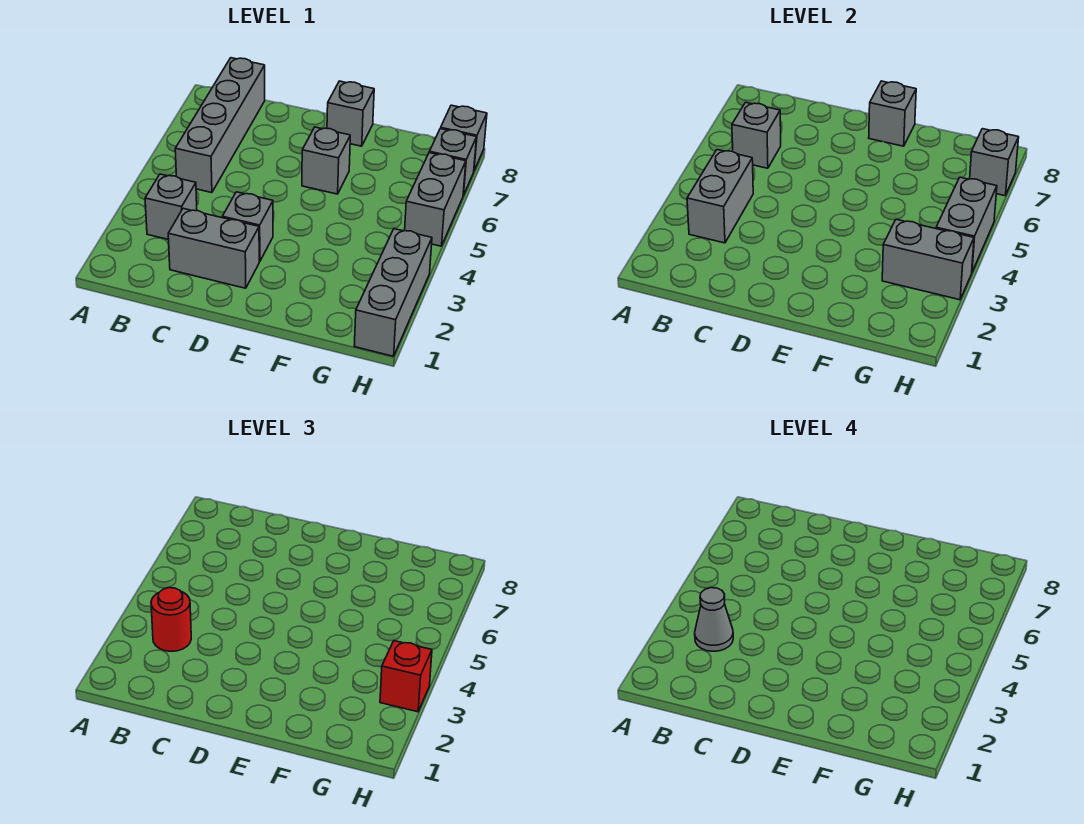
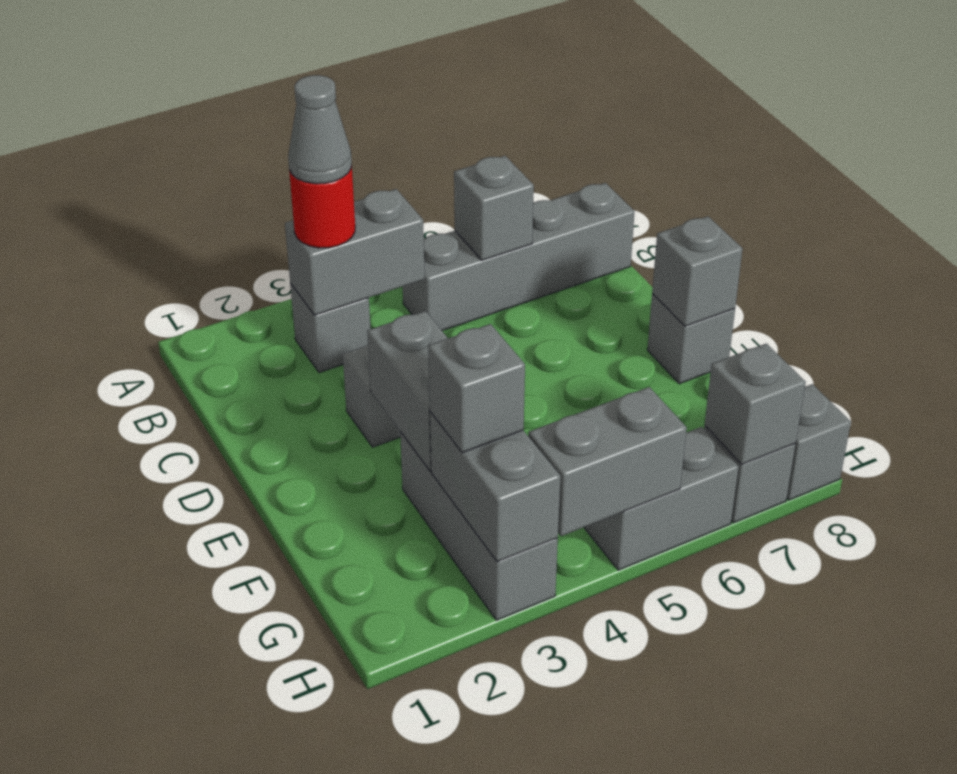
grey 1x2 brick [168,209,259,288] -> grey 1x2 brick moved to [367,311,448,471]
grey 1x1 brick [302,127,350,194] -> grey 1x1 brick moved to [428,324,525,453]
grey 1x3 brick [354,229,432,356] -> grey 1x3 brick turned to [400,432,558,620]
red 1x1 brick [380,641,432,712] -> none

